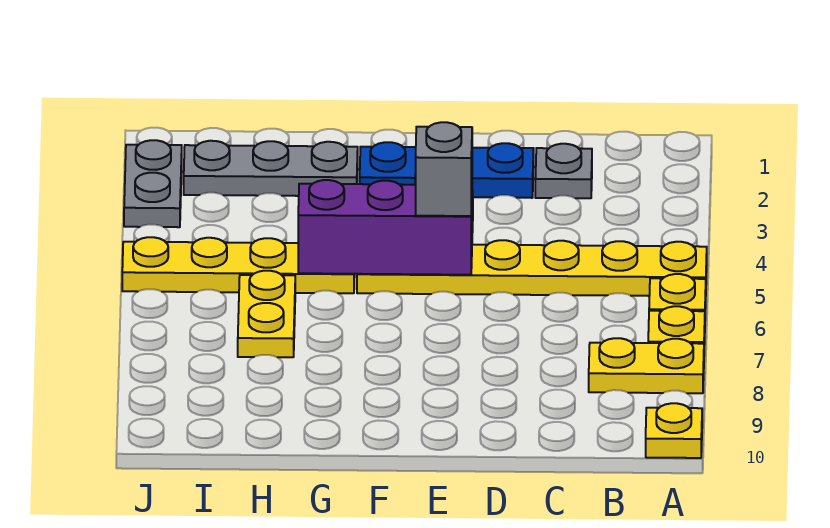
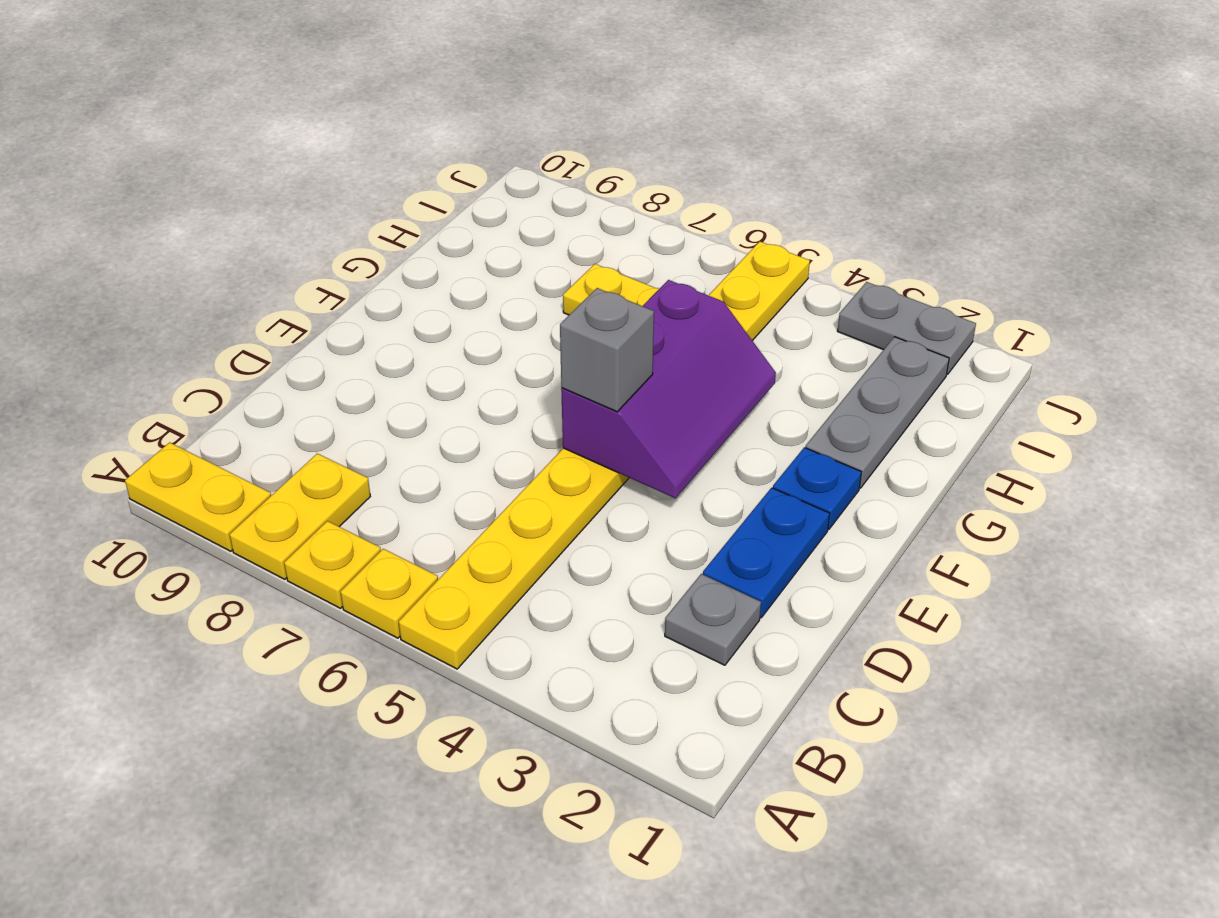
yellow 1x1 plate [646,403,702,458] -> yellow 1x2 plate [125,442,271,551]

